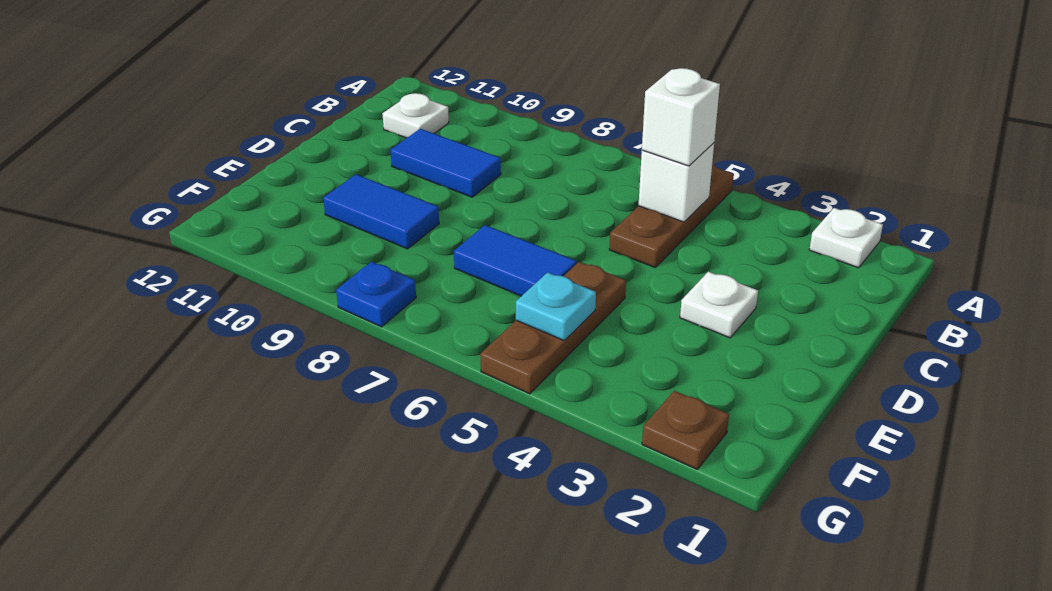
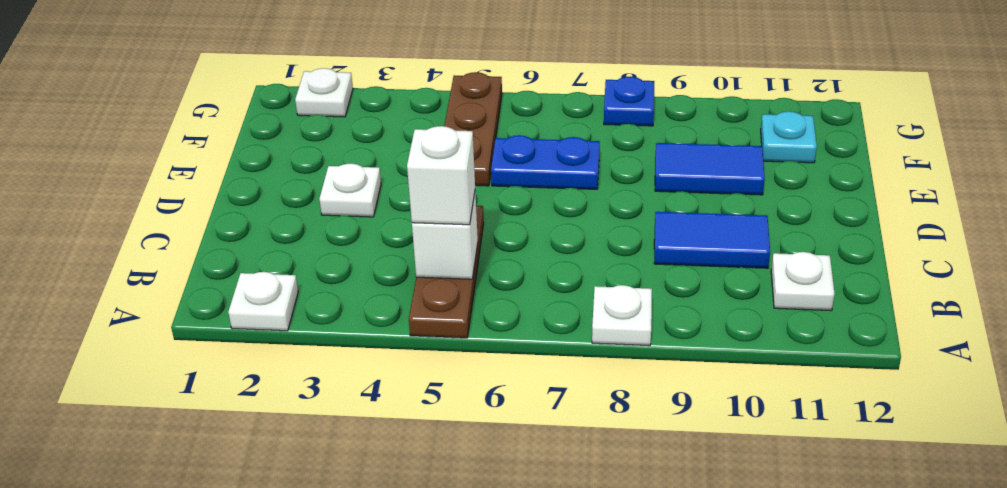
none -> white 1x1 plate [592,285,652,346]
blue 1x2 tile [454,225,577,296] -> blue 1x2 plate [491,135,600,189]
cyan 1x1 plate [516,272,596,340] -> cyan 1x1 plate moved to [761,111,817,163]
brown 1x1 plate [642,391,729,469] -> white 1x1 plate [295,68,353,117]

